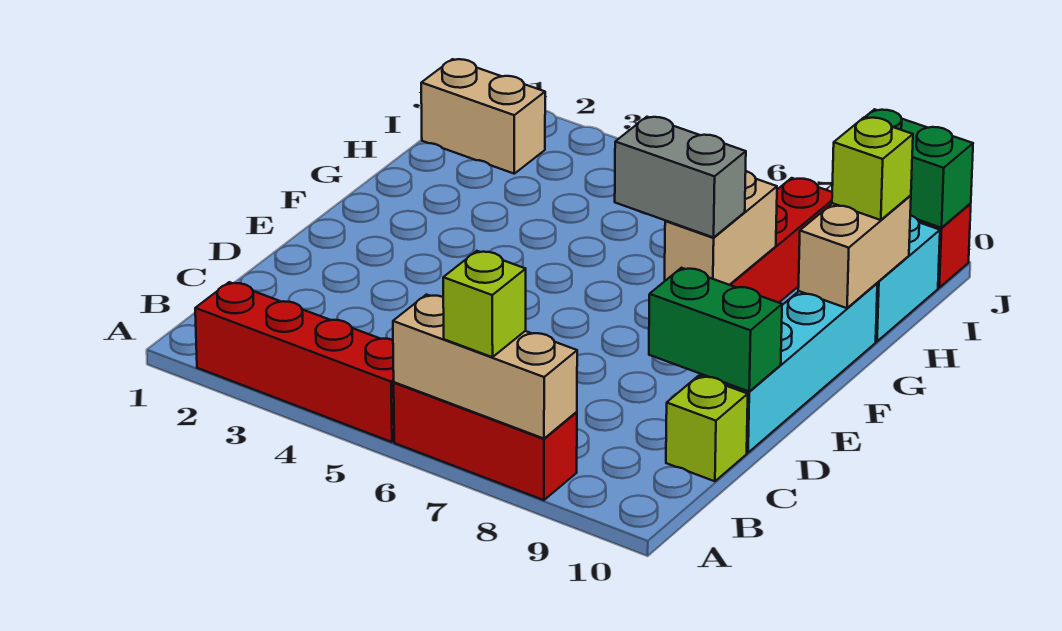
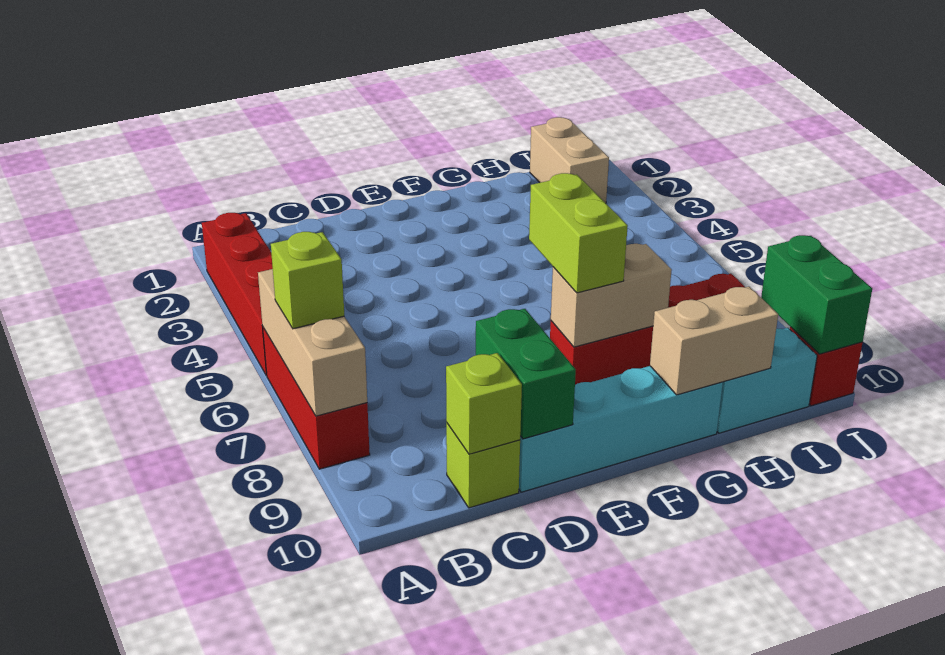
grey 1x2 brick [615,117,746,238] -> lime 1x2 brick [529,173,628,293]
lime 1x1 brick [832,117,913,220] -> lime 1x1 brick moved to [446,353,522,454]

